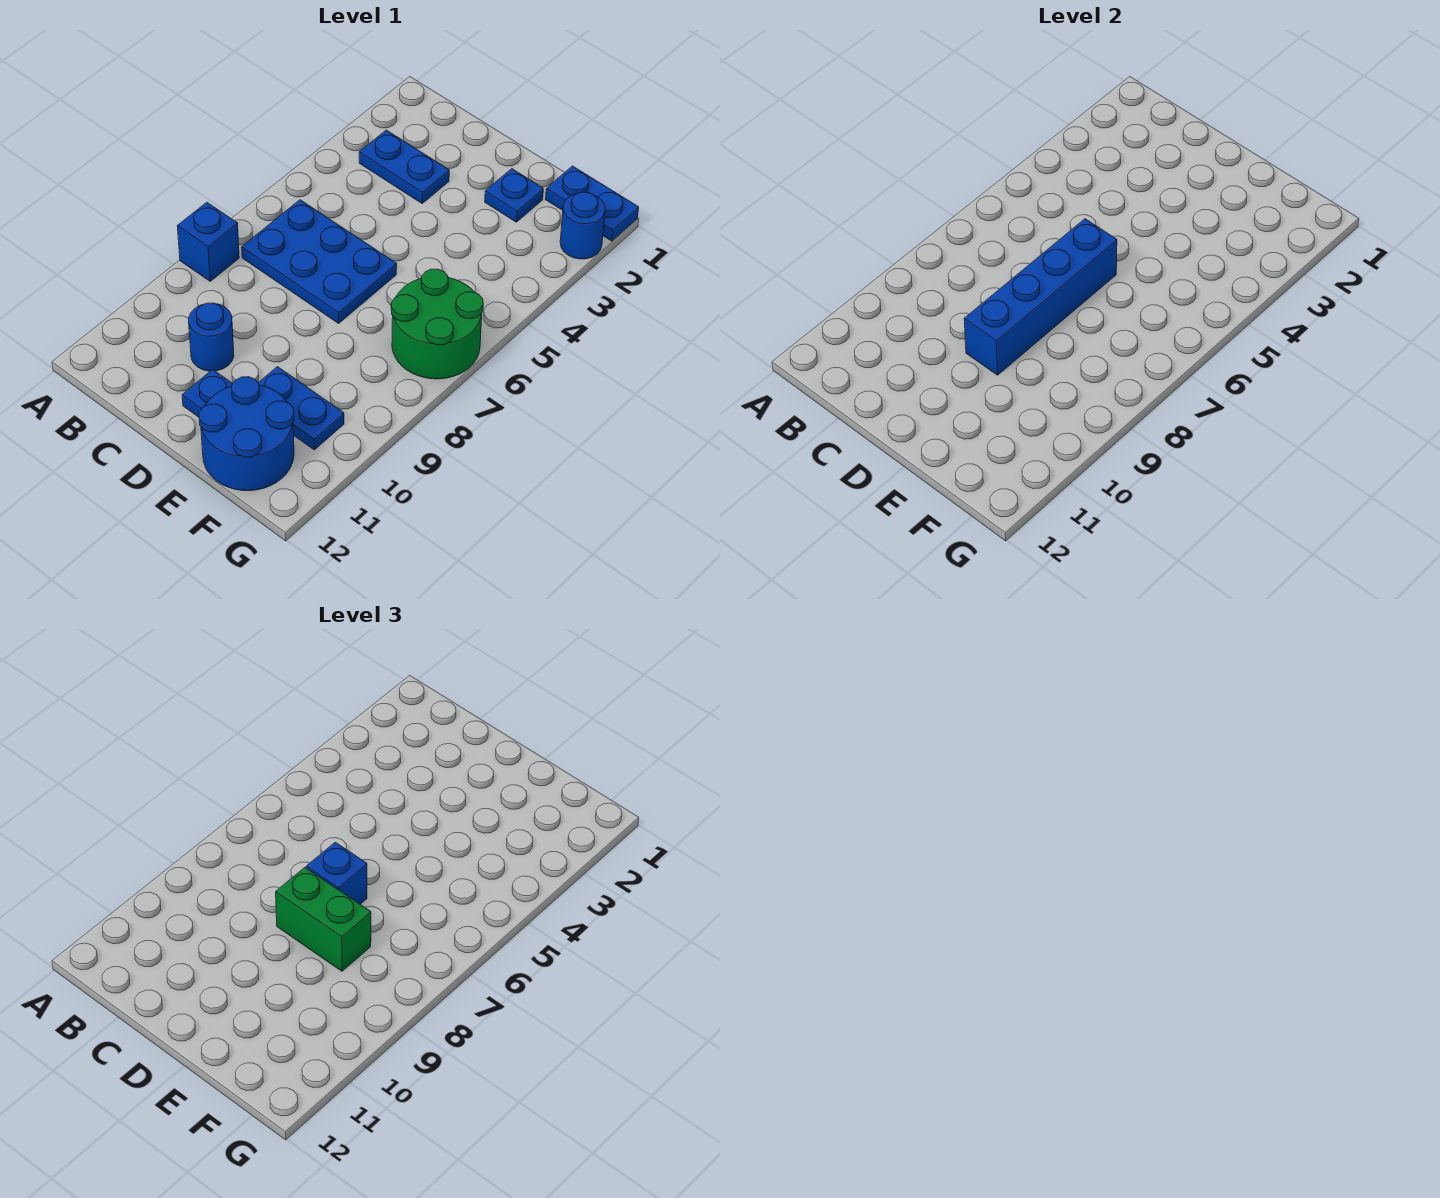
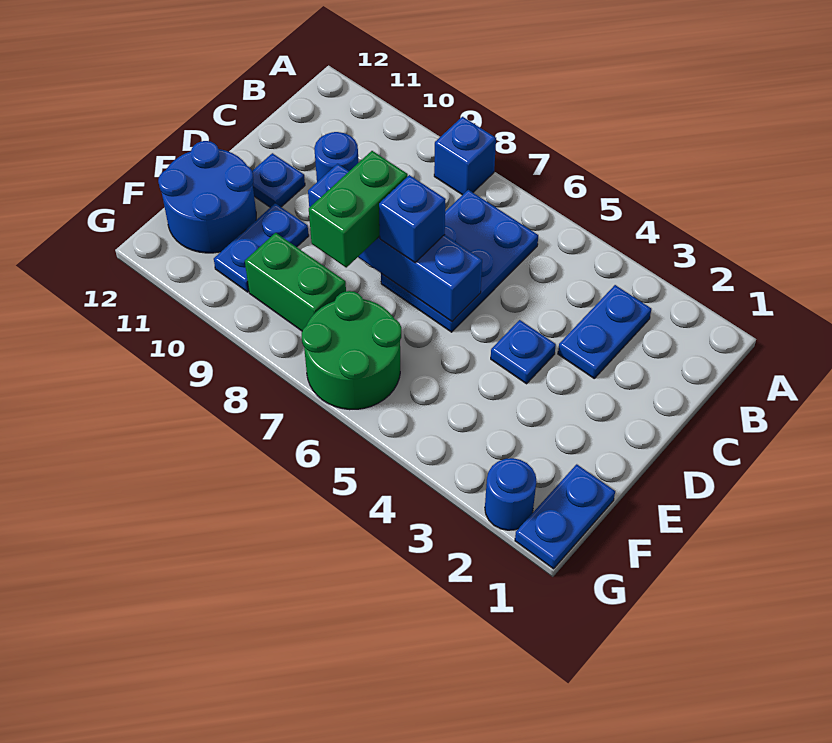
blue 1x1 plate [485,169,543,222] -> blue 1x1 plate moved to [491,320,556,384]
none -> green 1x2 brick [245,233,346,331]

